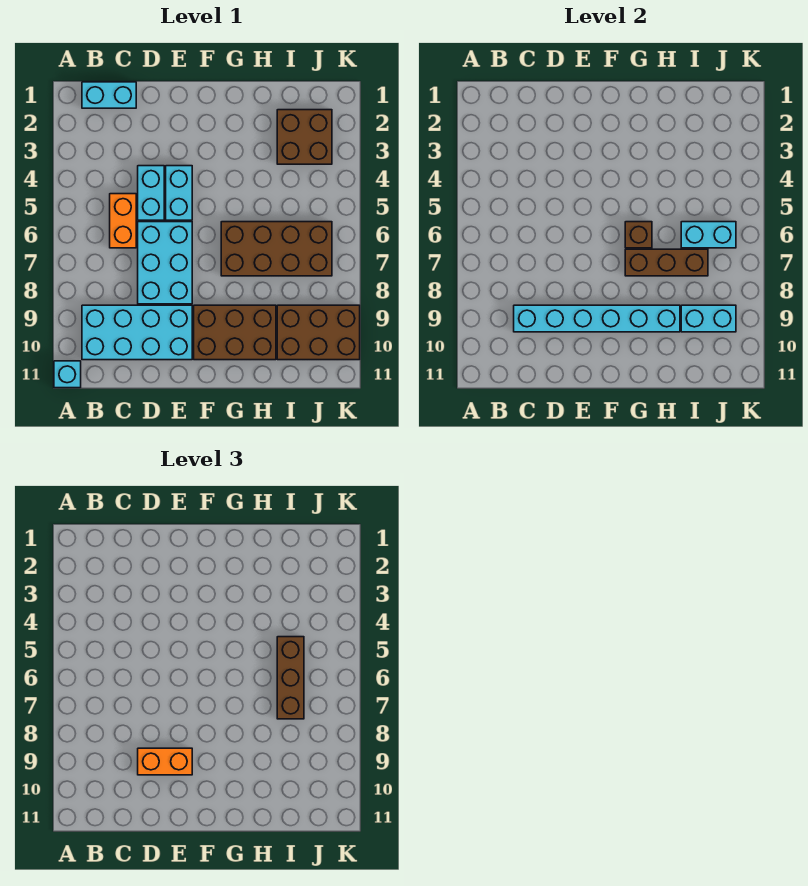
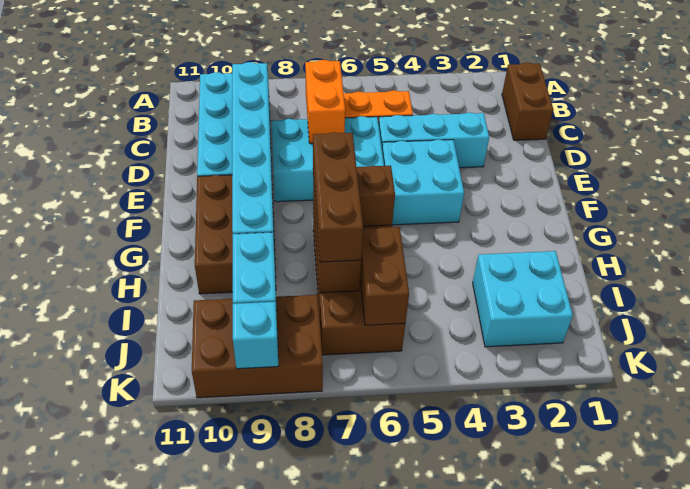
cyan 1x1 brick [54,361,81,388] -> cyan 1x1 brick moved to [233,302,278,369]
cyan 1x2 brick [82,82,136,108] -> brown 1x2 brick [502,62,553,140]
cyan 1x2 brick [138,166,164,220] -> cyan 1x3 brick [379,113,489,168]
orange 1x2 brick [138,748,192,775] -> orange 1x2 brick moved to [305,60,345,143]
cyan 1x2 brick [166,166,192,220] -> cyan 2x2 brick [382,139,464,225]
brown 2x2 brick [277,110,332,164] -> cyan 2x2 brick [473,251,573,347]
brown 1x3 brick [277,637,304,719] -> brown 1x3 brick turned to [313,132,363,262]
cyan 1x2 brick [681,222,736,248] -> brown 1x2 brick [360,227,409,325]
brown 2x3 brick [277,305,360,360] -> brown 2x3 brick turned to [192,295,323,398]

